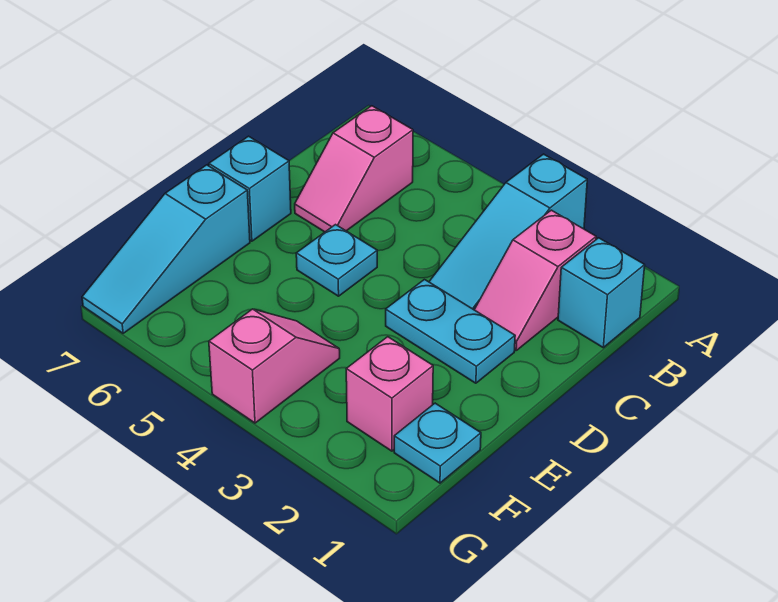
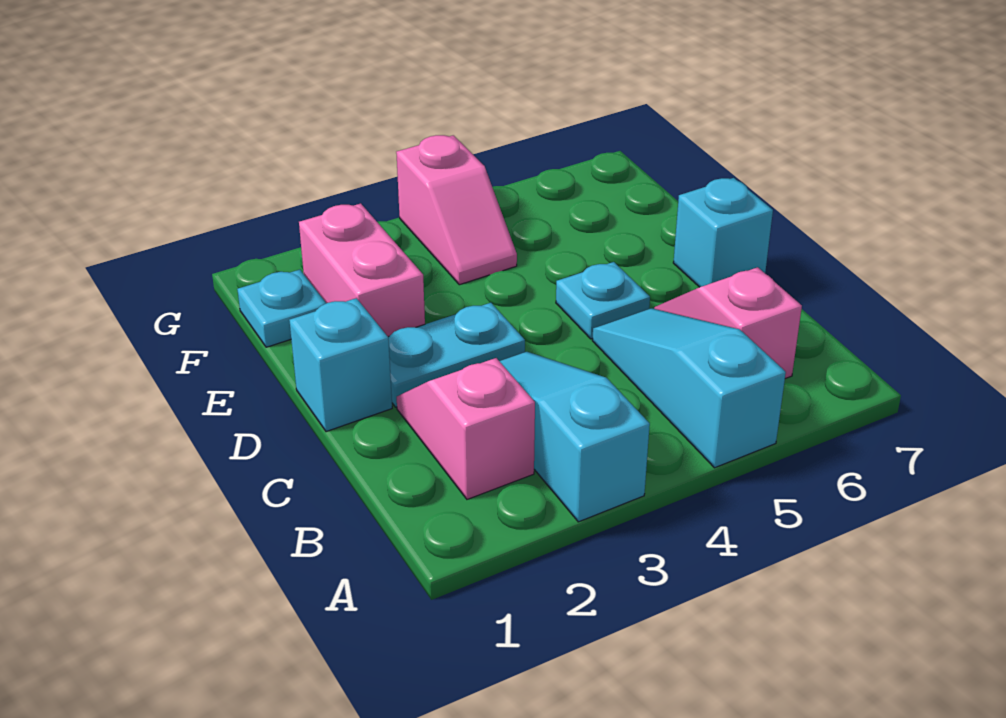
cyan 1x1 brick [558,238,645,348] -> cyan 1x1 brick moved to [289,298,392,432]
cyan 1x3 slope [82,165,250,333] -> cyan 1x3 slope moved to [592,308,786,468]
pink 1x1 brick [346,337,433,451] -> pink 1x2 brick [299,203,425,337]

